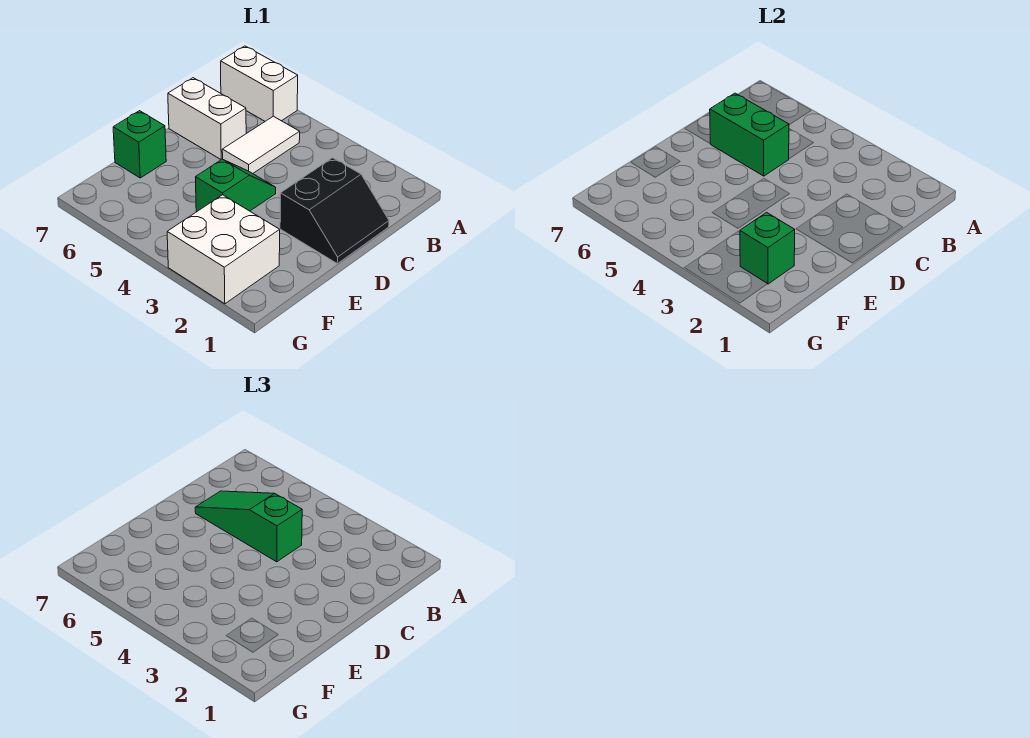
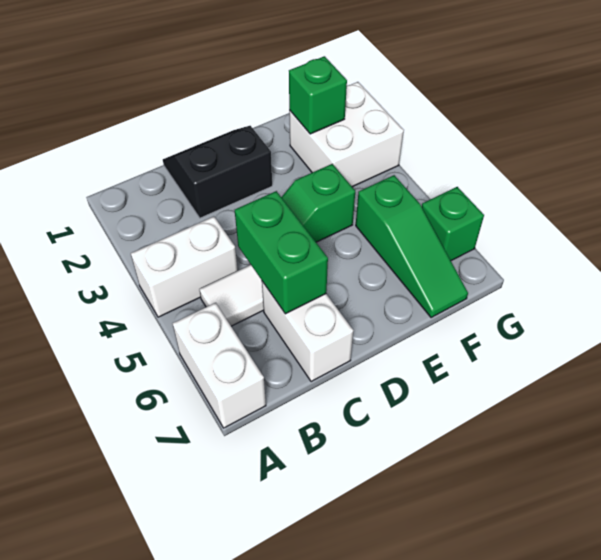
none -> white 1x2 brick [131,216,238,317]
green 1x3 slope [195,491,302,562] -> green 1x3 slope moved to [356,175,468,318]
green 1x1 brick [113,111,166,178] -> green 1x1 brick moved to [422,187,484,261]

